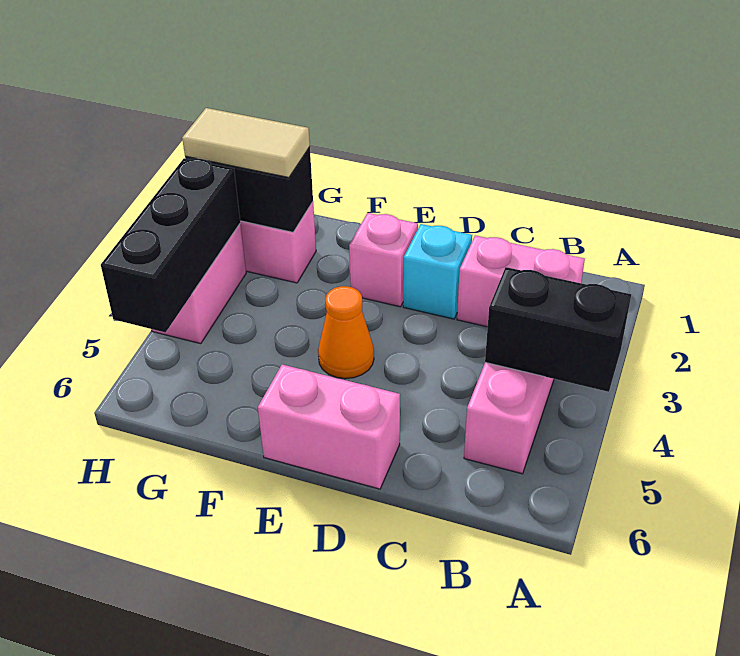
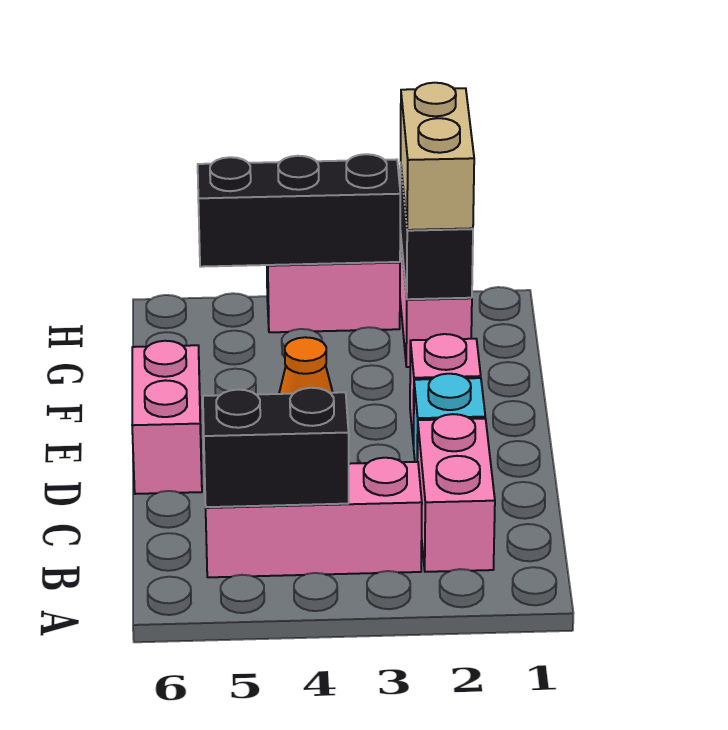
black 1x2 brick [485,267,631,392] -> black 1x2 brick turned to [203,388,349,507]
tan 1x2 tile [182,108,310,177] -> tan 1x2 brick [401,83,474,230]

